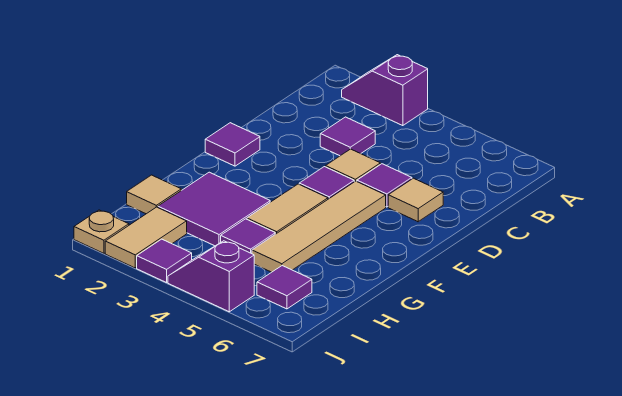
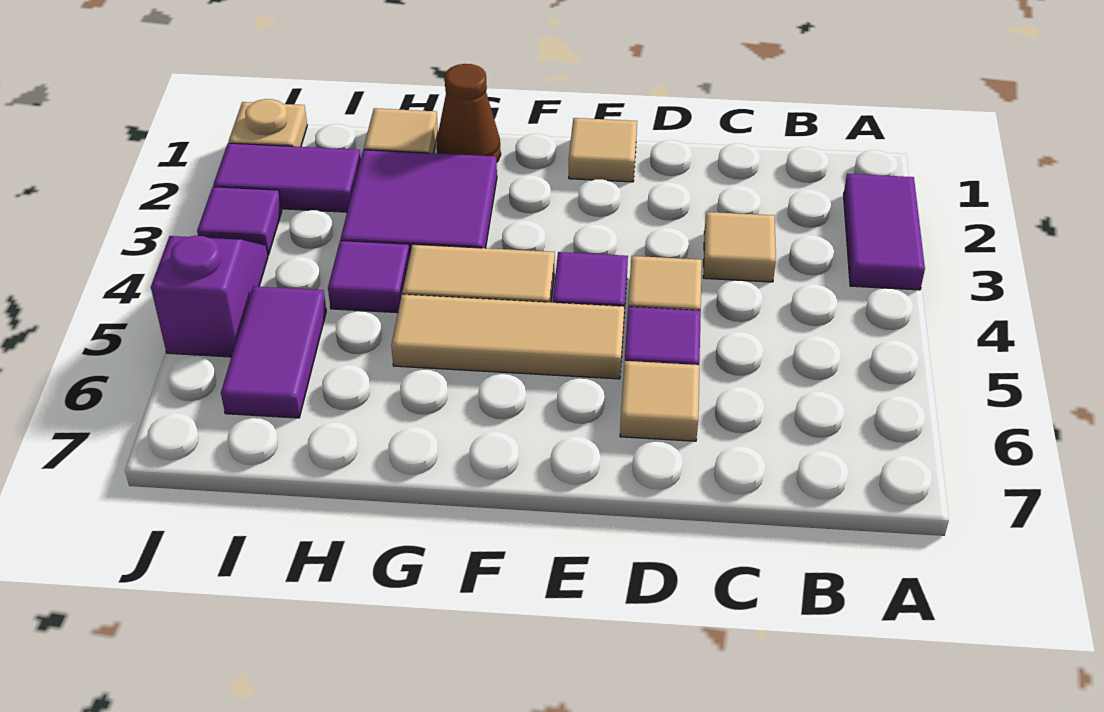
purple 1x2 slope [342,55,428,126] -> purple 1x2 tile [843,174,925,290]
purple 1x1 tile [320,117,375,156] -> tan 1x1 tile [703,212,776,282]
purple 1x1 tile [205,123,260,166] -> tan 1x1 tile [569,118,637,182]
tan 1x4 tile [252,181,386,272] -> tan 1x3 tile [391,294,624,379]
none -> brown 1x1 cone [437,64,501,162]
tan 1x2 tile [105,207,187,268] -> purple 1x2 tile [213,143,361,212]
purple 1x1 tile [257,266,312,309] -> purple 1x2 tile [221,286,326,418]

